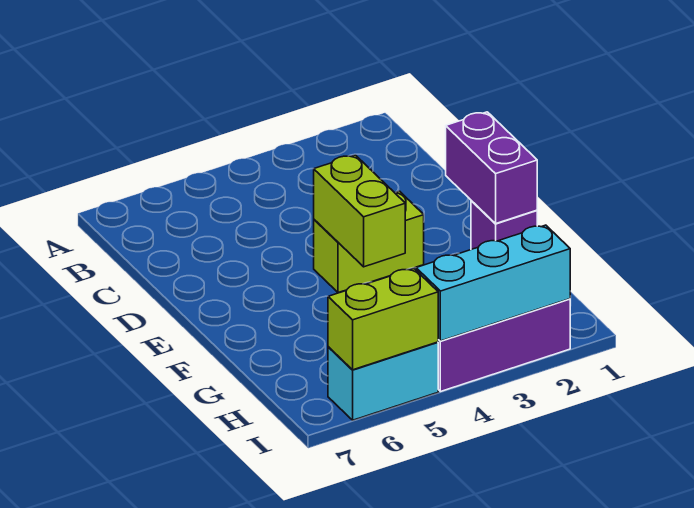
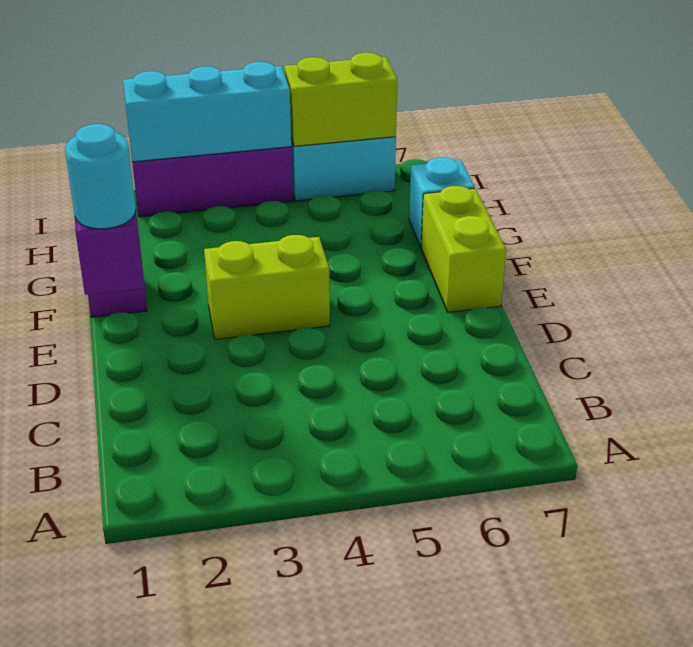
none -> cyan 1x1 round brick [65,124,136,229]
lime 1x2 brick [314,155,405,267] -> lime 1x2 brick moved to [421,186,506,312]
none -> cyan 1x1 brick [409,157,475,247]

